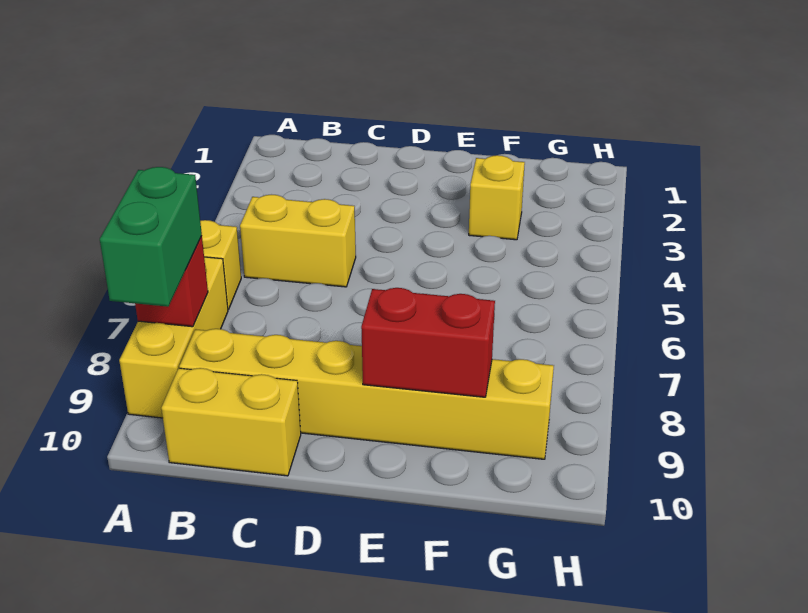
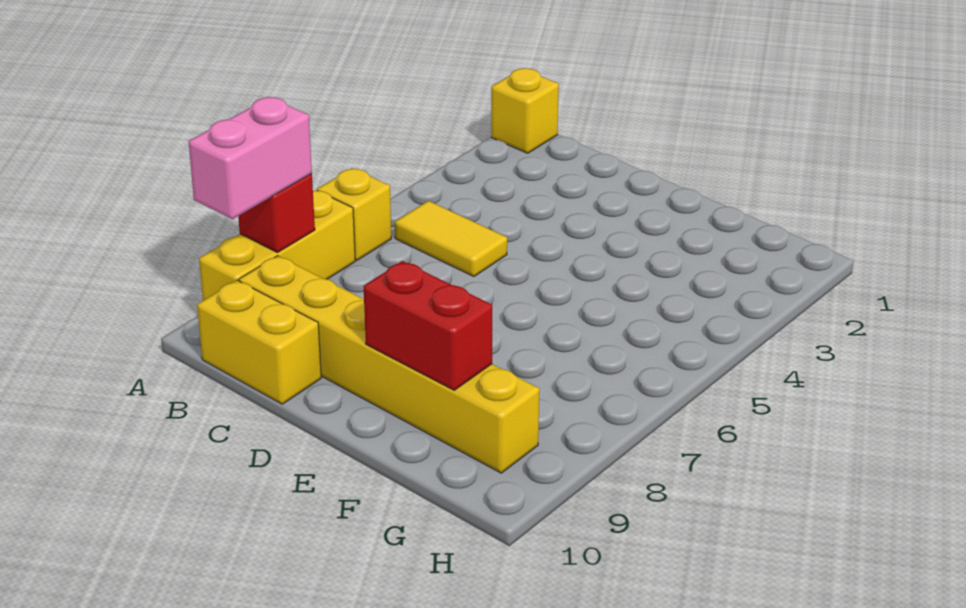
green 1x2 brick [100,167,202,307] -> pink 1x2 brick [189,97,312,219]
yellow 1x2 brick [240,195,356,287] -> yellow 1x2 tile [395,201,507,277]
yellow 1x1 brick [469,155,525,240] -> yellow 1x1 brick moved to [491,68,559,153]

